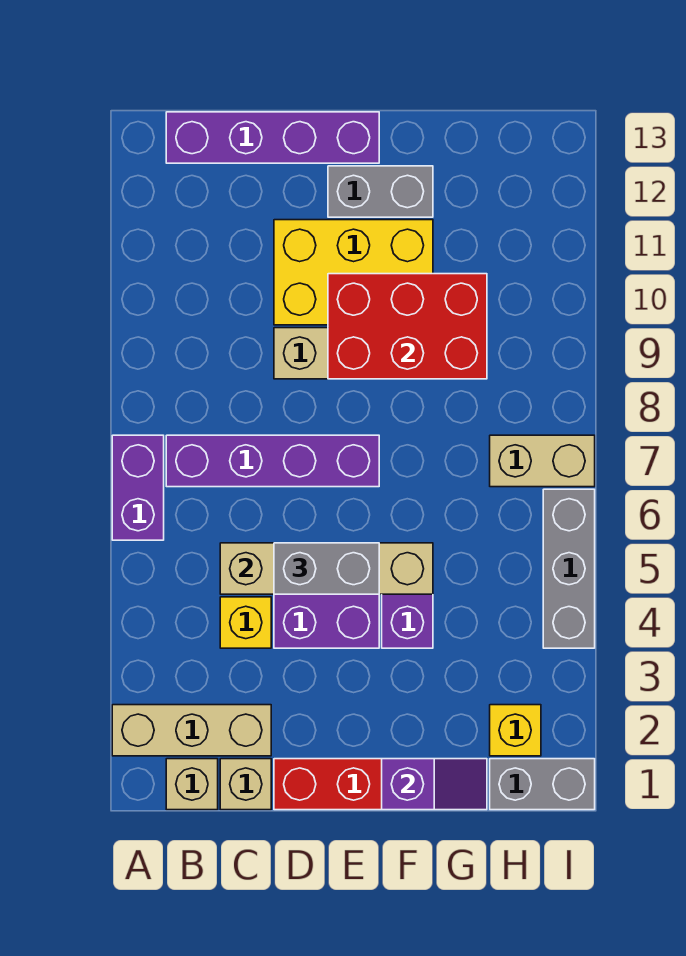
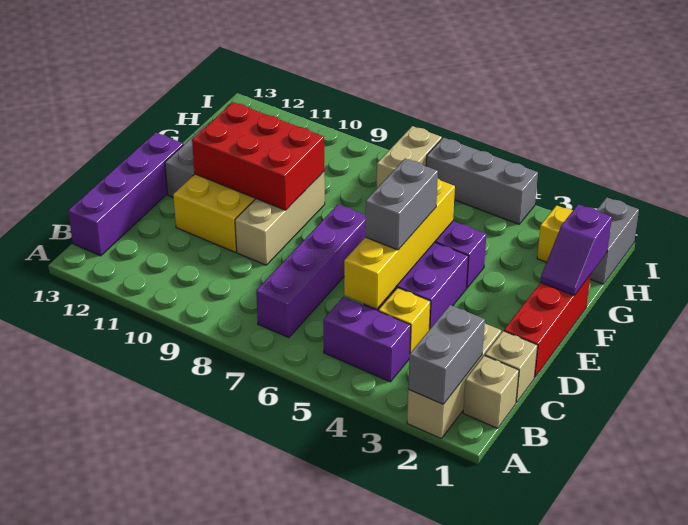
none -> grey 1x2 brick [408,305,485,404]
purple 1x2 brick [112,435,164,540] -> purple 1x2 brick moved to [323,297,411,382]
tan 1x4 brick [220,543,433,594] -> yellow 1x4 brick [344,179,455,309]
red 2x3 brick [328,274,487,379] -> red 2x3 brick turned to [192,102,324,210]
purple 1x2 slope [382,759,487,810] -> purple 1x2 slope turned to [541,204,612,295]

